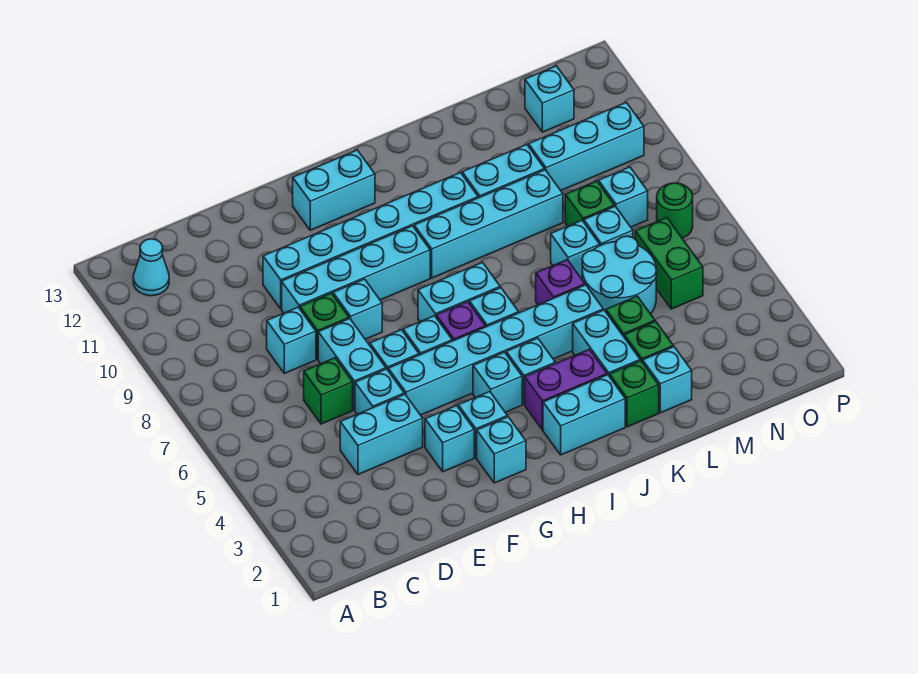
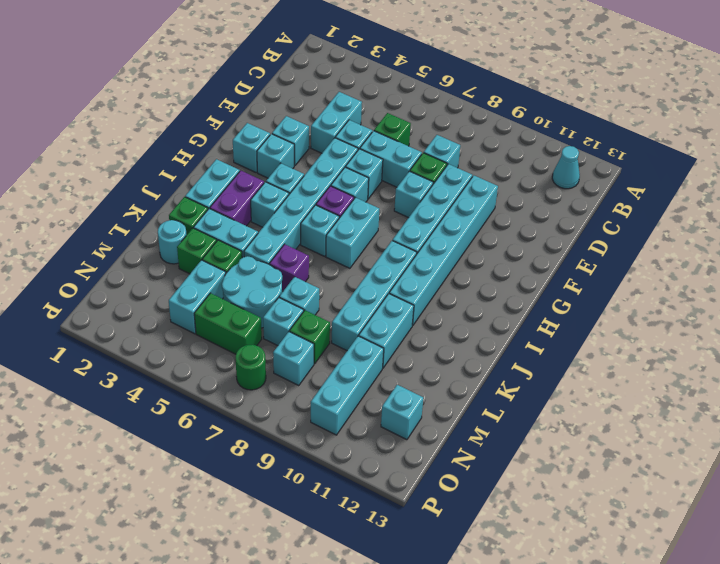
cyan 1x2 brick [293,150,375,230] -> cyan 1x2 brick moved to [169,260,226,334]
cyan 1x1 brick [643,347,692,413] -> cyan 1x1 round brick [158,220,186,264]

